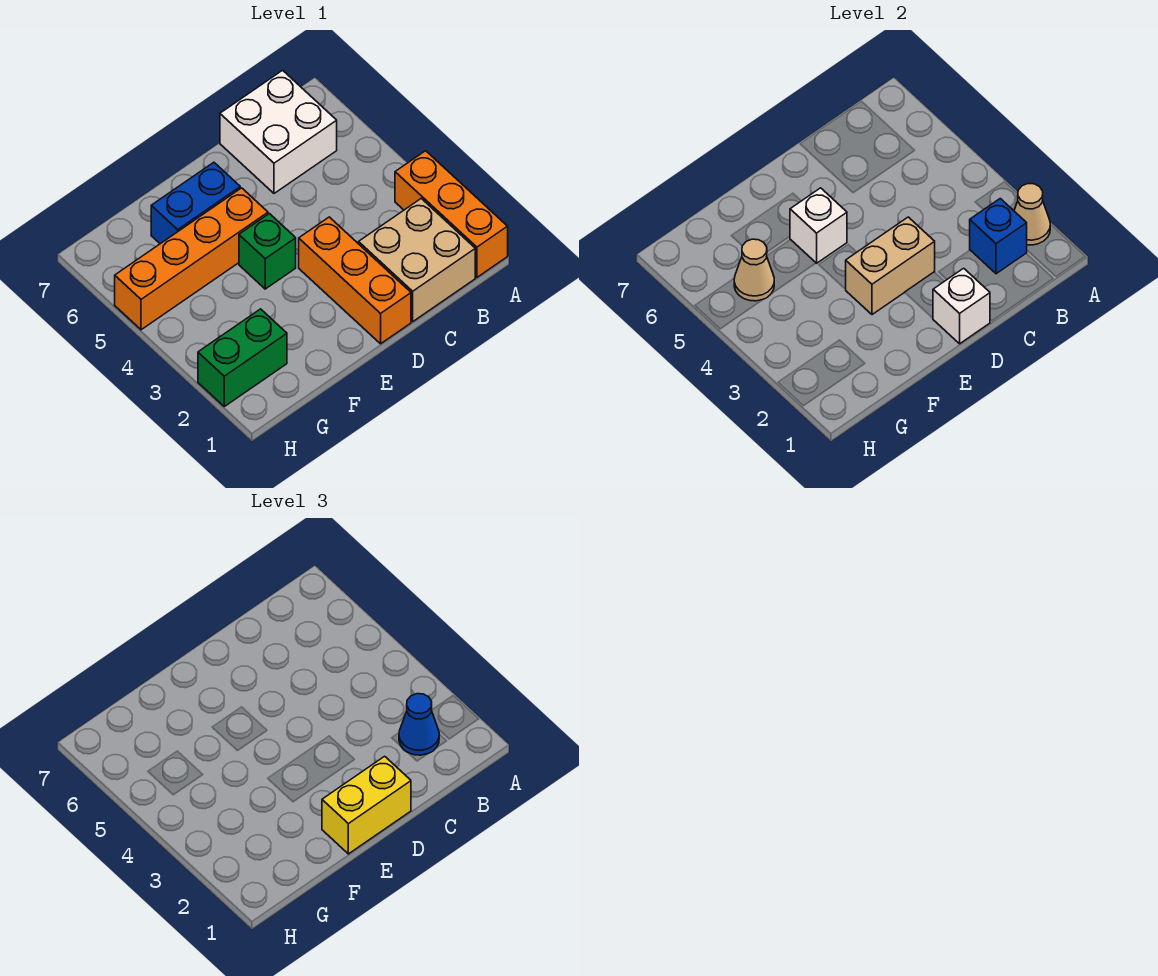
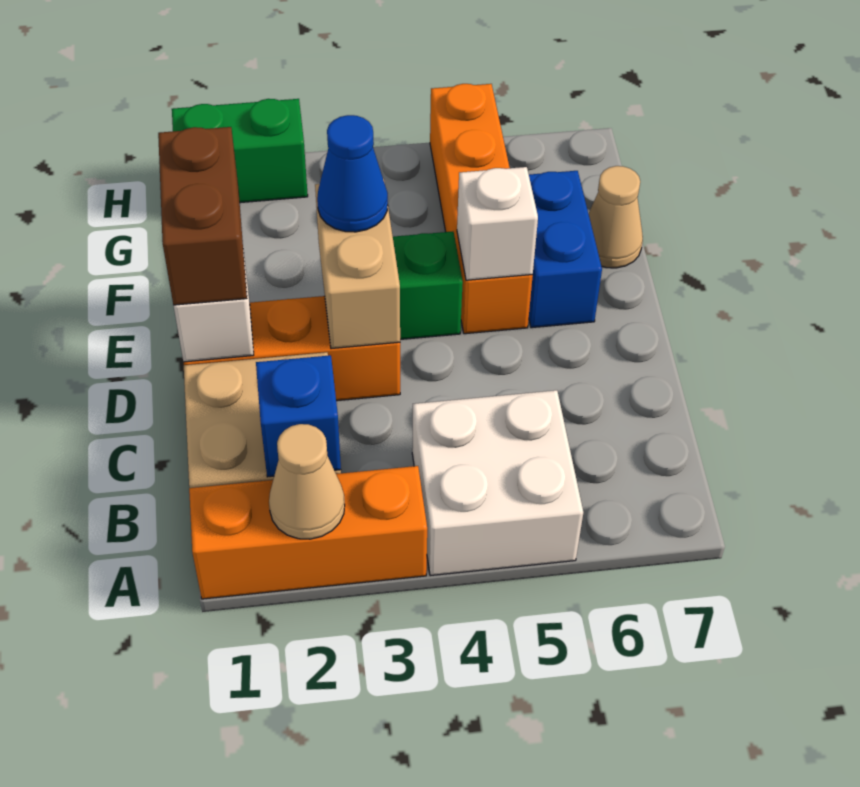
blue 1x1 cone [399,694,439,755] -> blue 1x1 cone moved to [317,115,388,232]
white 2x2 brick [220,70,337,193] -> white 2x2 brick moved to [412,390,583,576]
yellow 1x2 brick [322,756,411,854] -> brown 1x2 brick [158,127,247,305]
green 1x2 brick [198,309,287,406] -> green 1x2 brick turned to [172,99,308,203]
tan 1x1 cone [734,239,774,301] -> tan 1x1 cone moved to [588,166,643,268]

